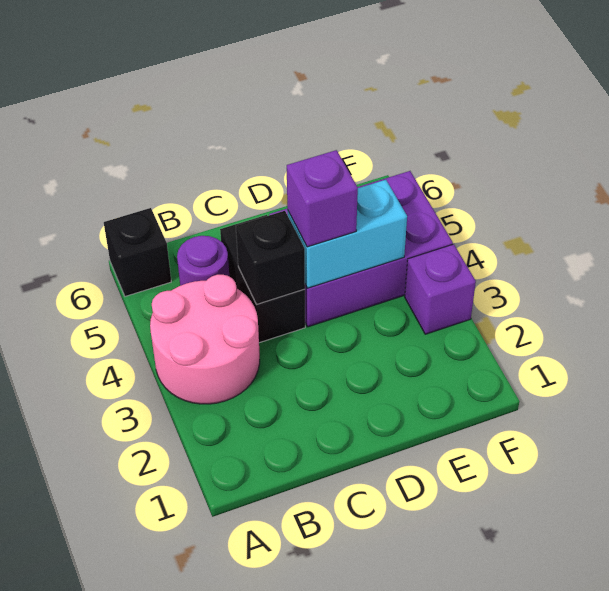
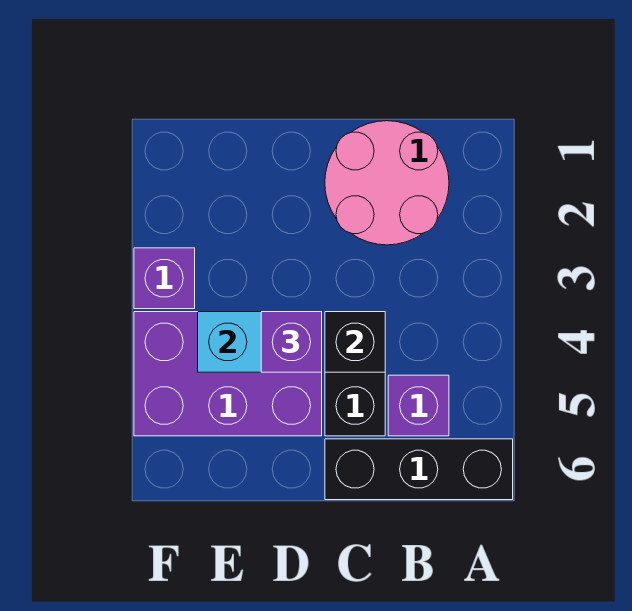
pink 2x2 round brick [150,275,260,404] -> pink 2x2 round brick moved to [325,121,449,245]
black 1x1 brick [104,208,171,296] -> black 1x3 brick [325,439,513,500]
purple 1x1 round brick [177,236,229,286] -> purple 1x1 brick [388,375,449,436]

